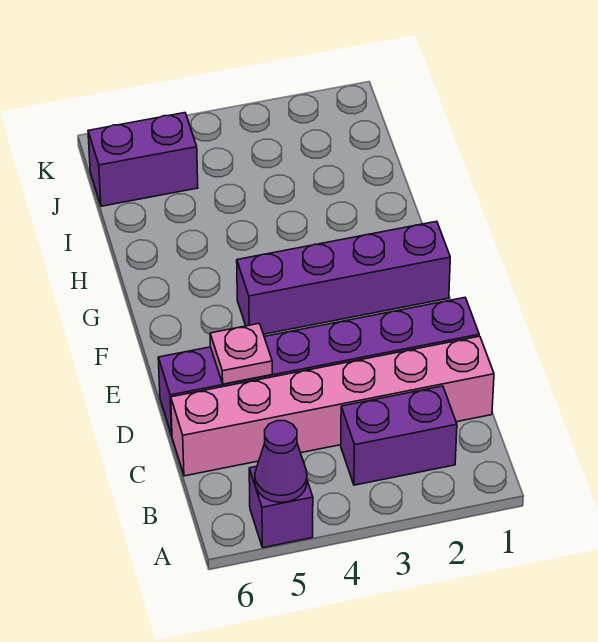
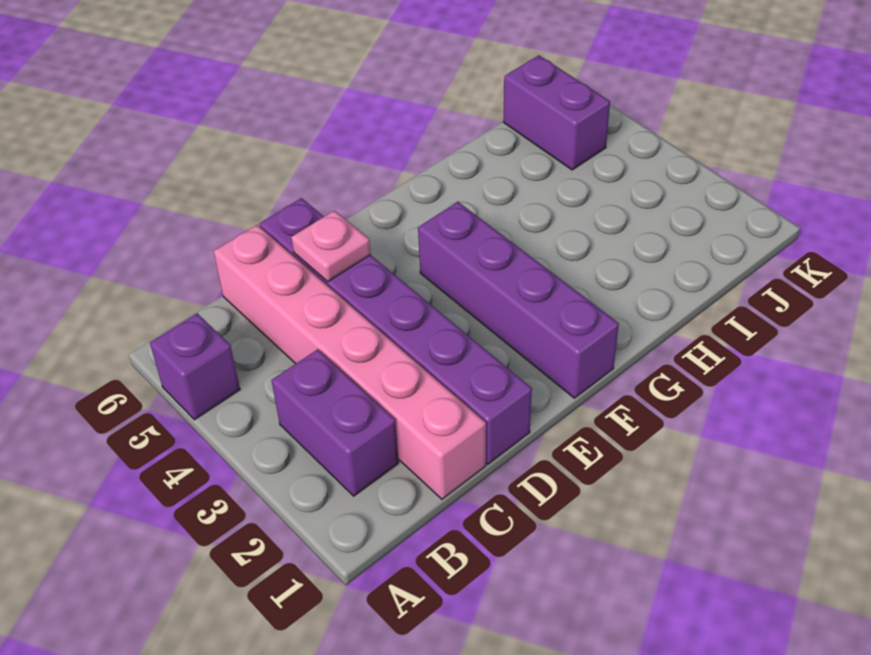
purple 1x1 cone [255,421,307,502] -> none

